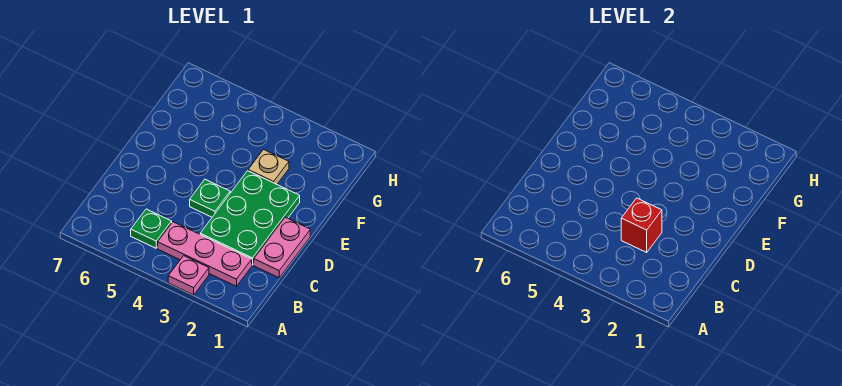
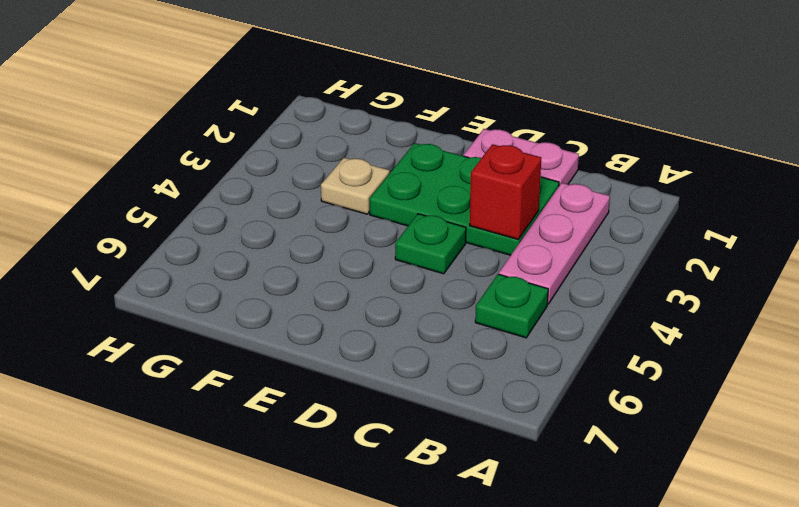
pink 1x1 plate [168,256,209,295] -> none

